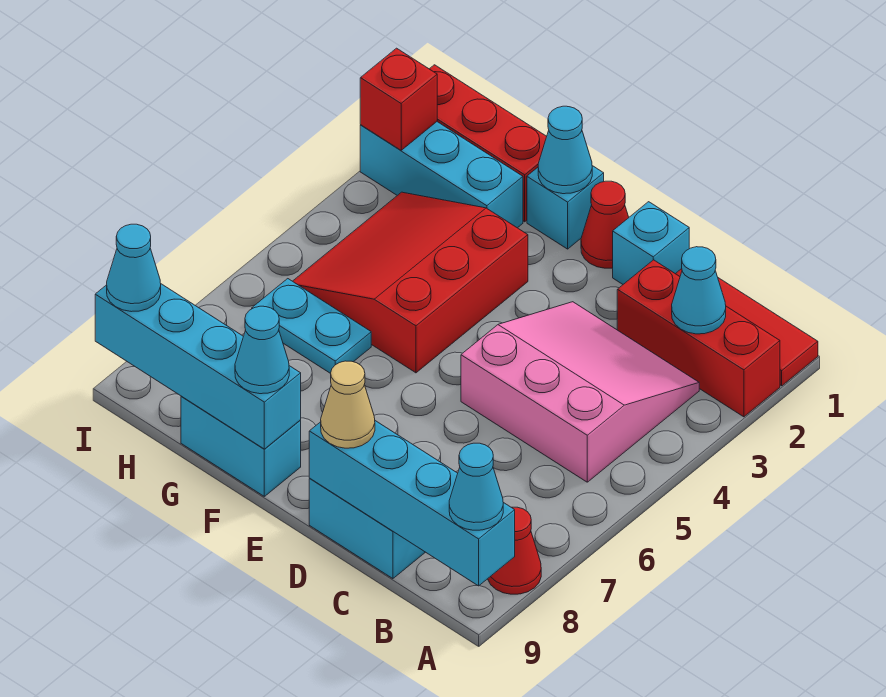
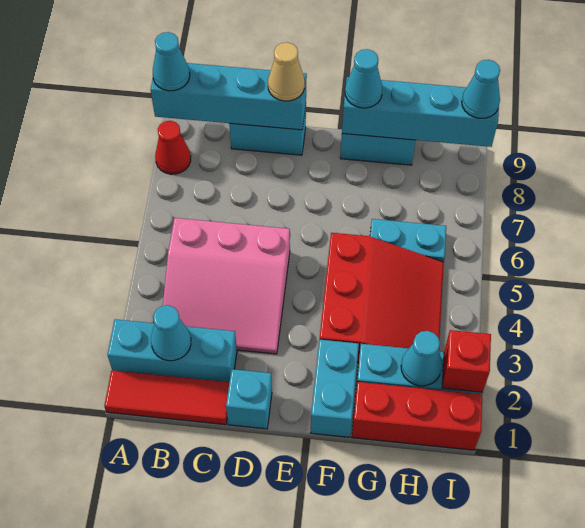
red 1x3 brick [617,260,780,417] -> cyan 1x3 brick [107,319,237,382]
red 1x1 cone [581,181,629,268] -> none
cyan 1x1 brick [527,166,604,249] -> cyan 1x2 brick [311,340,359,437]
cyan 1x1 cone [538,106,592,194] -> cyan 1x1 cone moved to [401,331,442,386]

